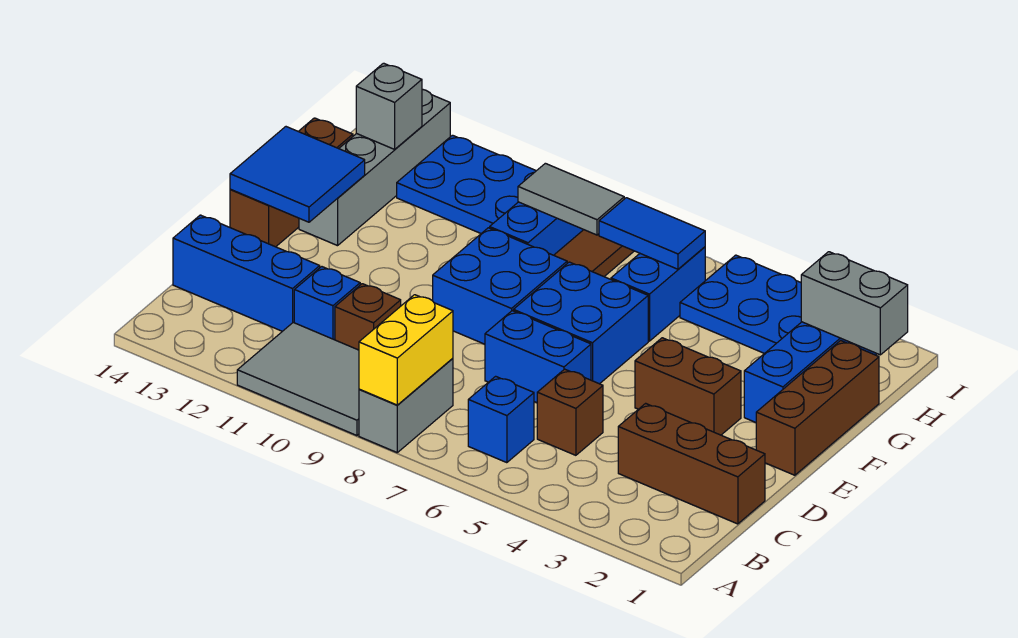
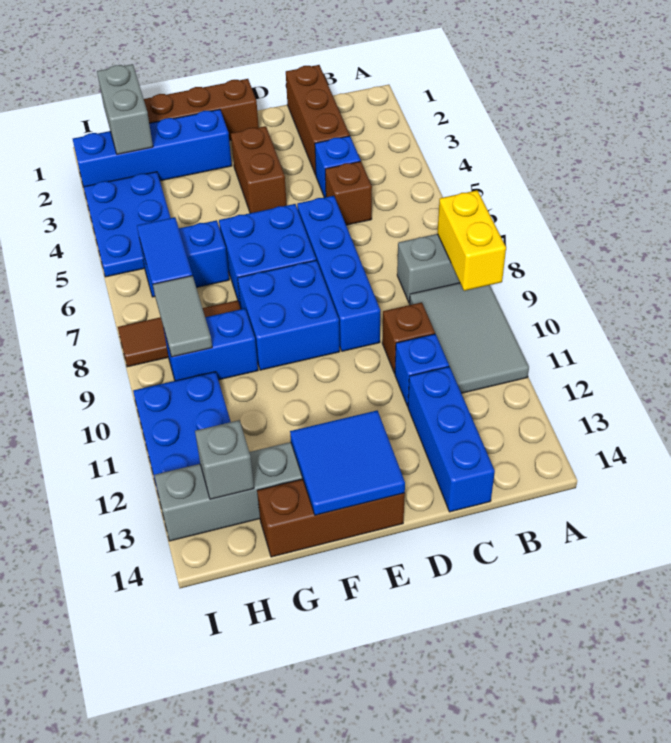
yellow 1x2 brick [359,295,453,405] -> yellow 1x2 brick turned to [437,190,506,291]
blue 1x1 brick [468,376,534,463] -> blue 1x1 brick moved to [315,136,361,198]
blue 1x2 brick [485,311,591,403] -> blue 1x4 brick [297,196,380,351]

